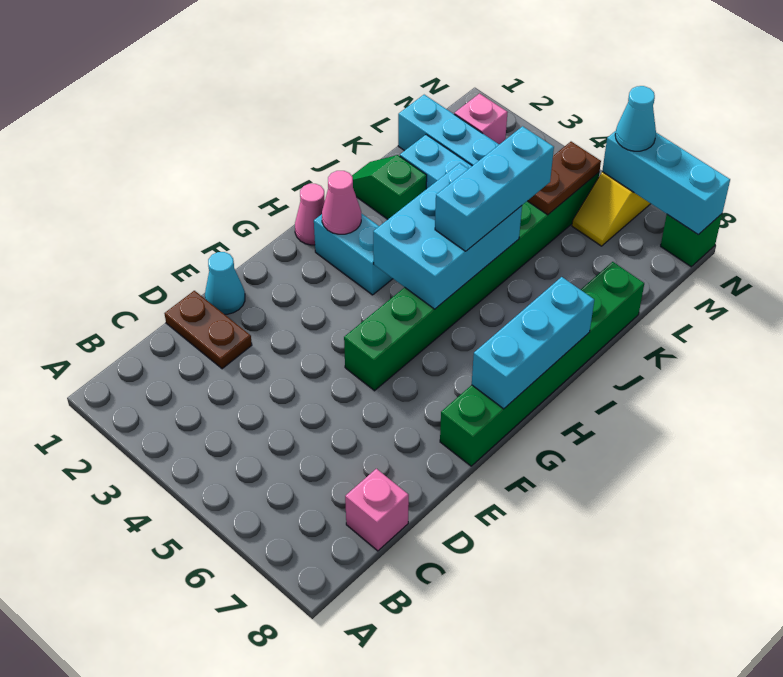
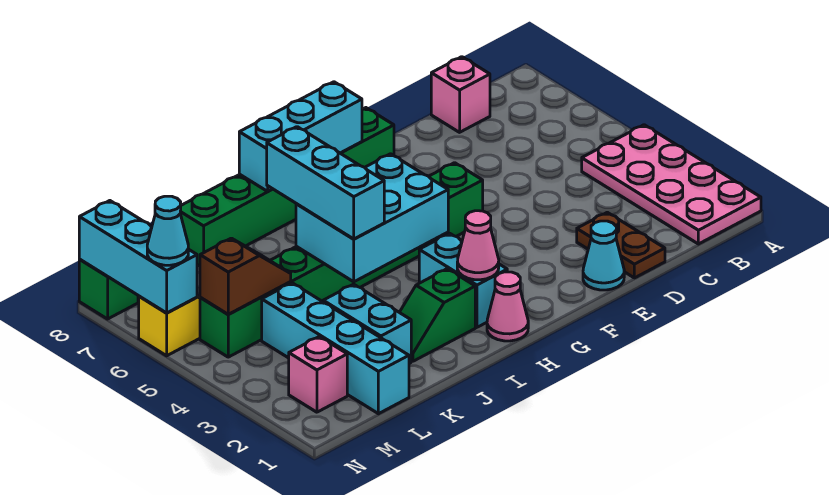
none -> pink 2x4 plate [582,125,761,244]
cyan 1x3 brick [435,126,554,251] -> cyan 1x3 brick turned to [267,127,384,239]
green 1x2 slope [352,155,427,219] -> green 1x2 slope turned to [399,269,475,361]
brown 1x2 plate [528,142,601,215] -> brown 1x2 slope [200,238,291,314]

